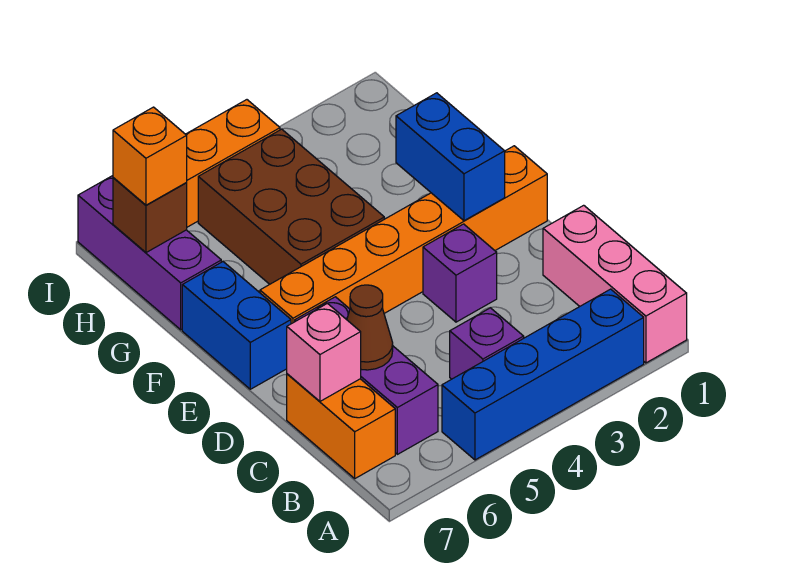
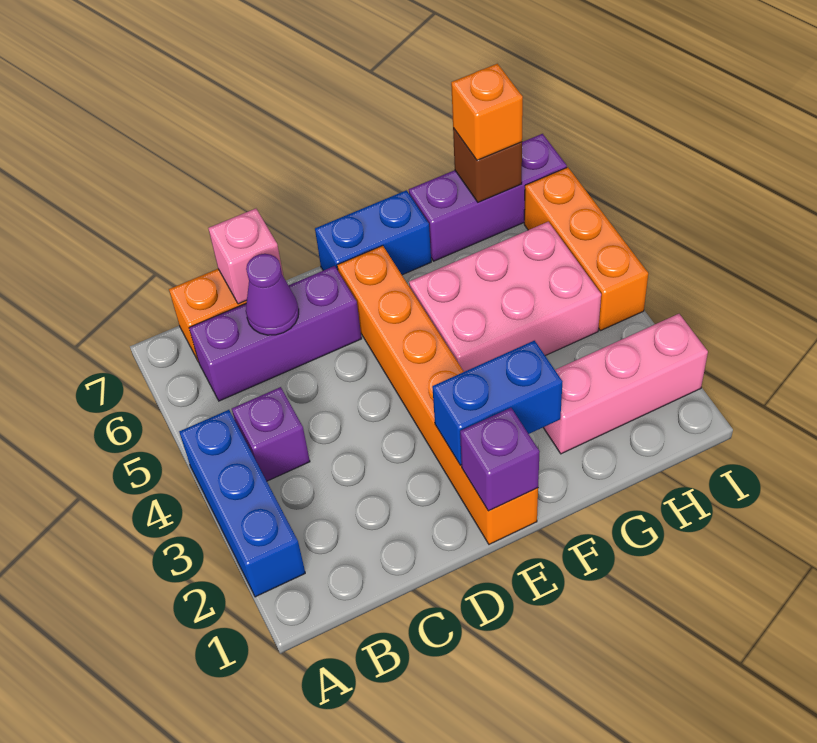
pink 1x3 brick [543,205,687,363] -> pink 1x3 brick moved to [543,314,708,454]
blue 1x4 brick [442,289,644,460] -> blue 1x3 brick [179,410,305,597]
brown 1x1 cone [347,285,393,370] -> purple 1x1 cone [246,254,299,335]
purple 1x1 brick [423,224,497,322] -> purple 1x1 brick moved to [460,408,540,511]
brown 2x3 brick [198,129,384,284] -> pink 2x3 brick [409,222,601,372]

